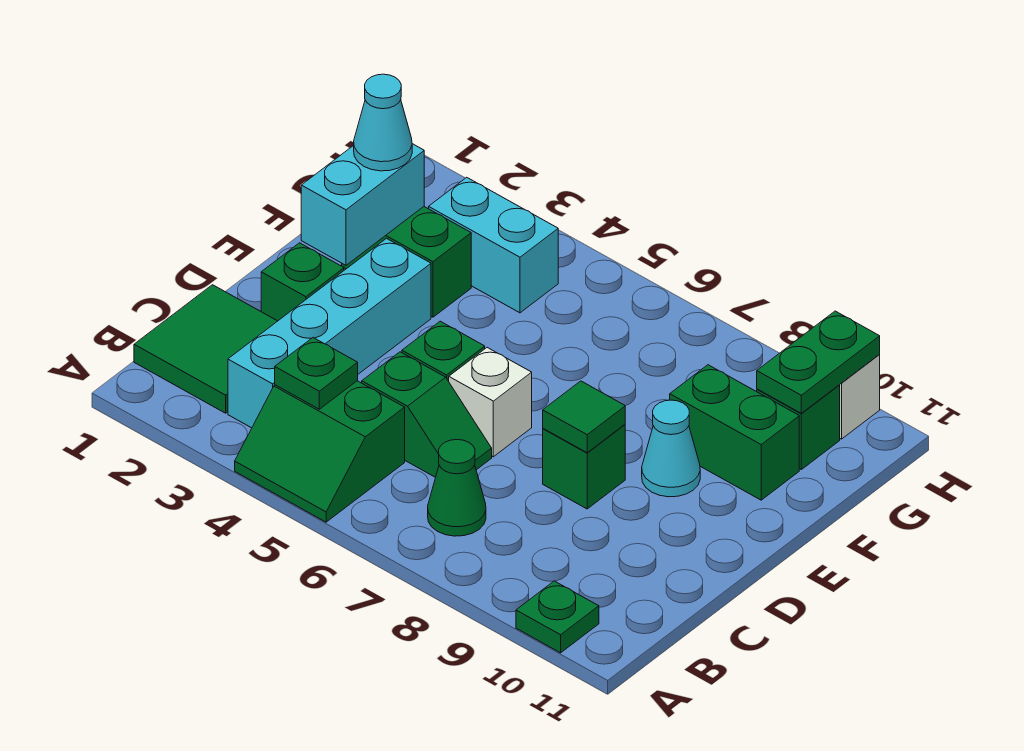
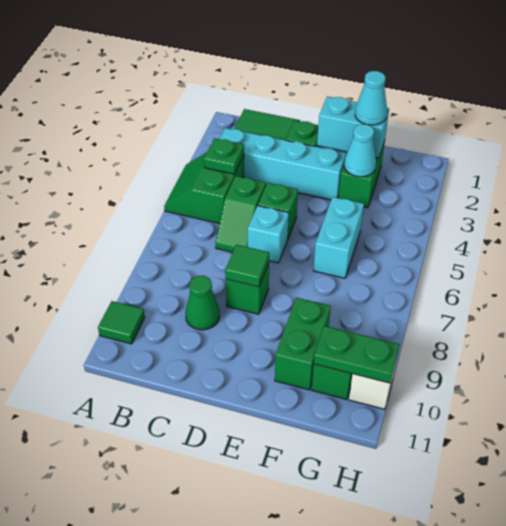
green 1x1 plate [516,581,599,653] -> green 1x1 tile [98,301,145,344]
green 1x1 cone [428,440,486,536] -> green 1x1 cone moved to [185,276,220,330]
white 1x1 brick [449,348,532,457] -> cyan 1x1 brick [248,206,289,263]
cyan 1x1 cone [642,400,700,497] -> cyan 1x1 cone moved to [344,124,376,177]
cyan 1x2 brick [429,177,558,313] -> cyan 1x2 brick moved to [314,197,364,278]

